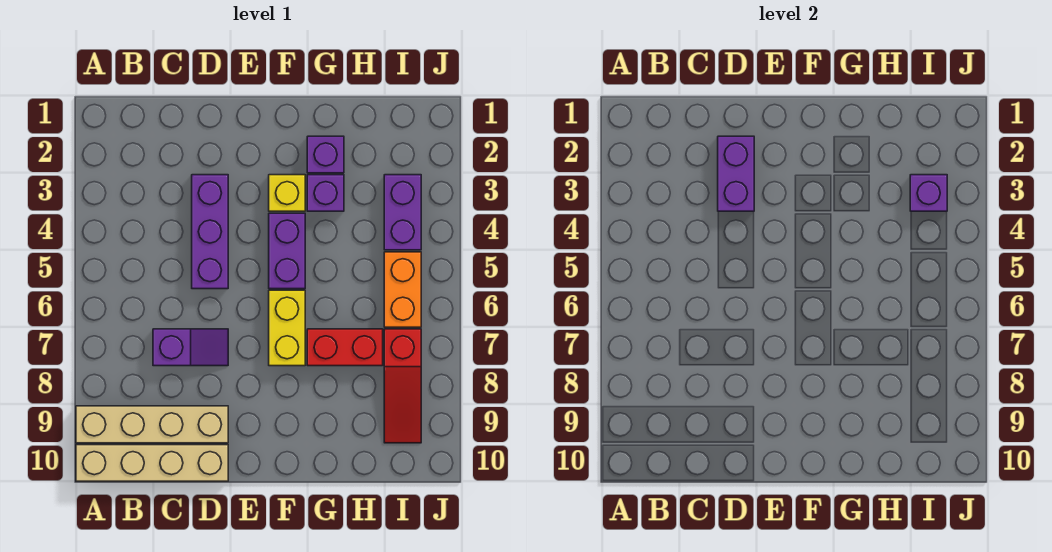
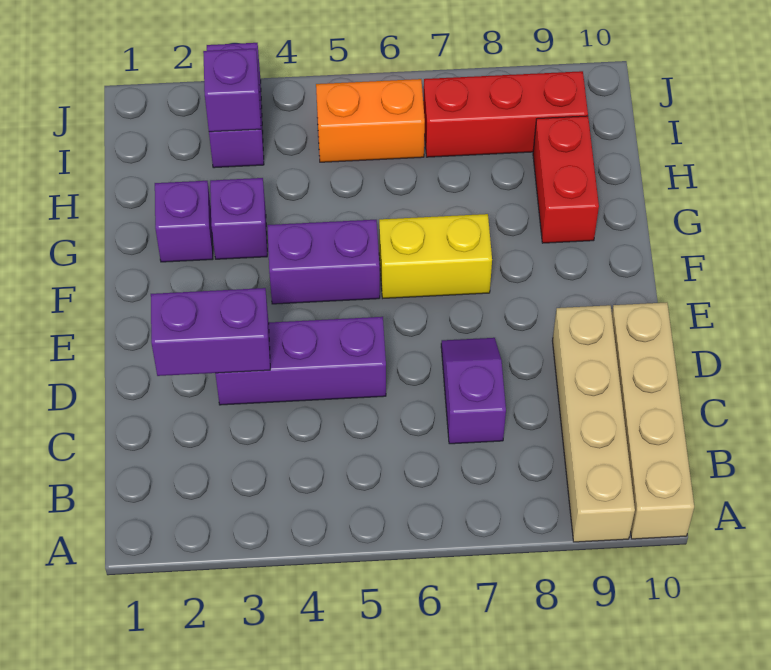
yellow 1x1 brick [269,175,305,211] -> none
red 1x2 brick [307,329,383,366] -> red 1x2 brick moved to [533,116,599,243]
purple 1x2 brick [384,175,421,250] -> purple 1x2 brick turned to [207,43,264,168]
red 1x3 slope [384,329,421,443] -> red 1x3 brick [423,71,588,157]

